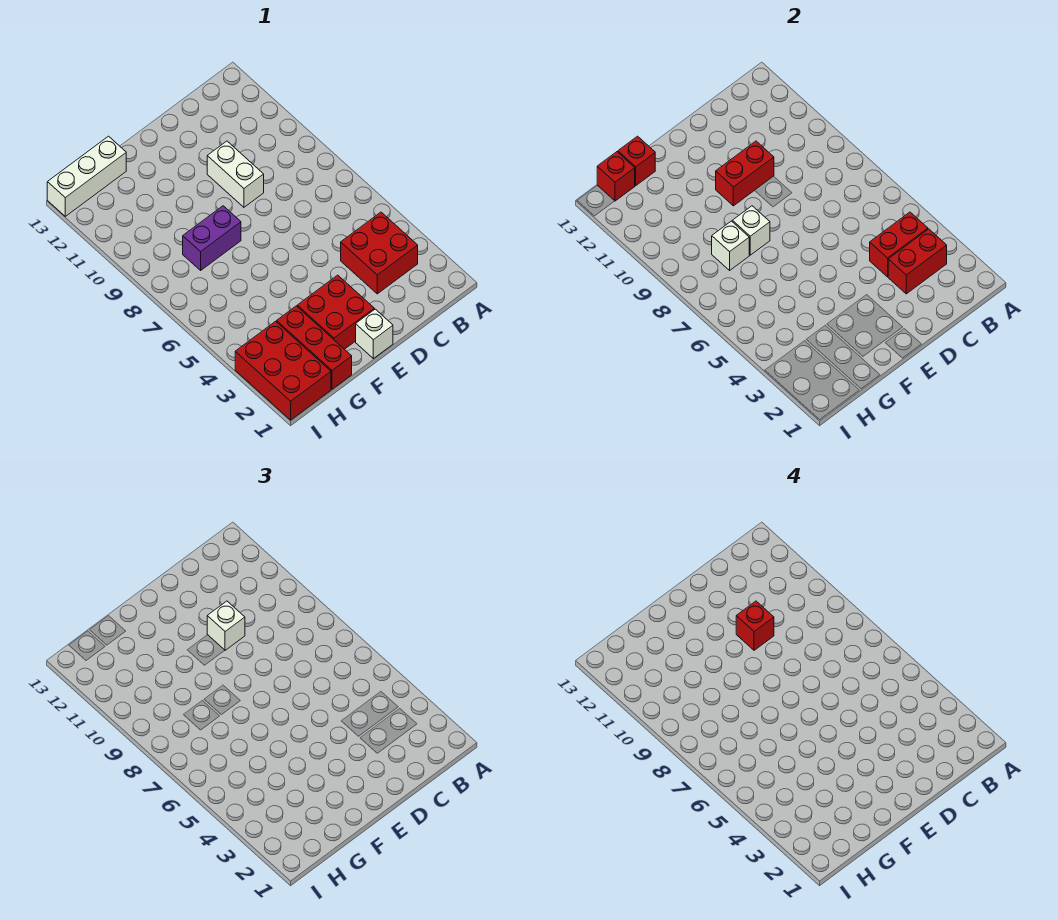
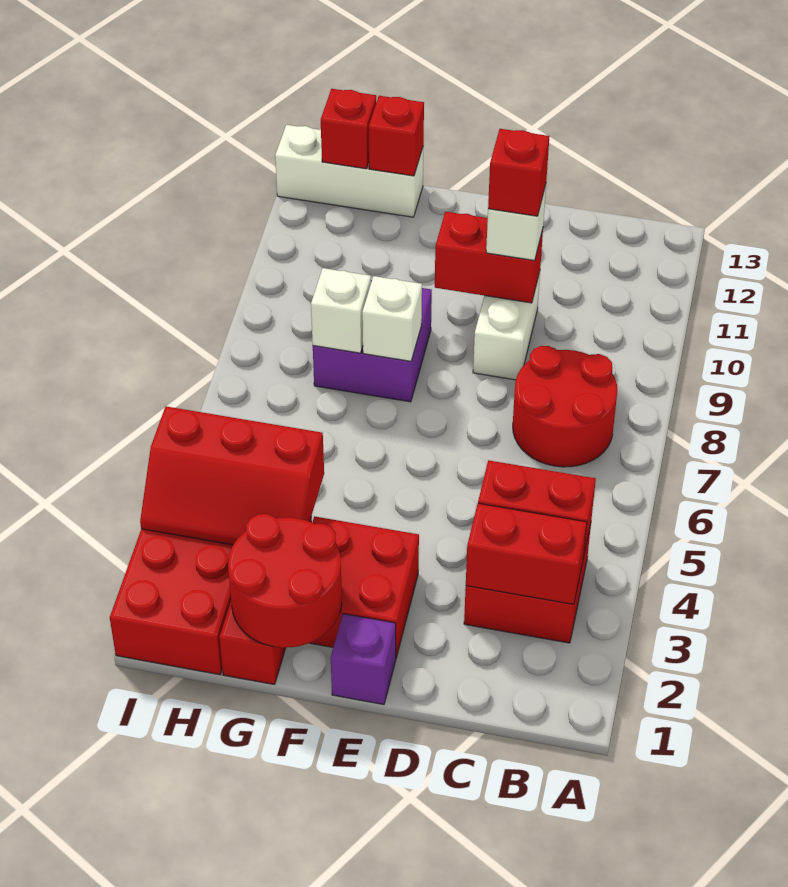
none -> red 2x2 round brick [513,346,617,467]
white 1x1 brick [356,309,393,358] -> purple 1x1 brick [331,614,396,704]
none -> red 2x2 round brick [228,514,342,648]
purple 1x2 brick [183,206,241,270] -> purple 2x2 brick [313,280,432,402]
none -> red 2x3 slope [140,406,324,545]

